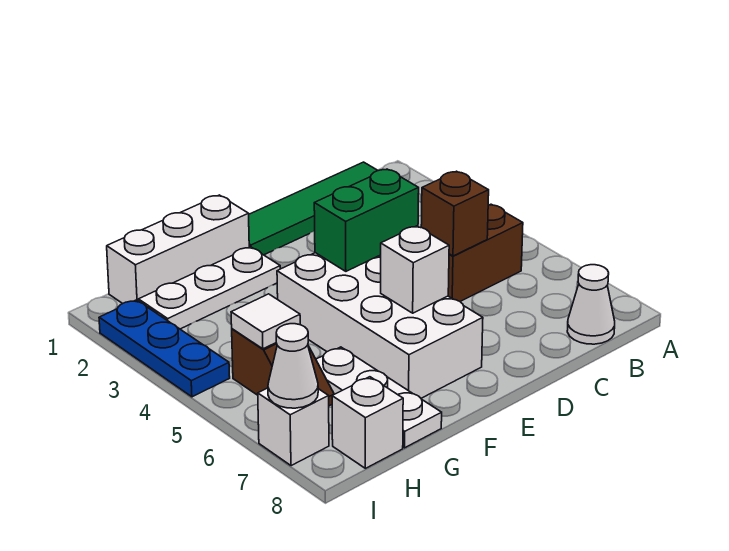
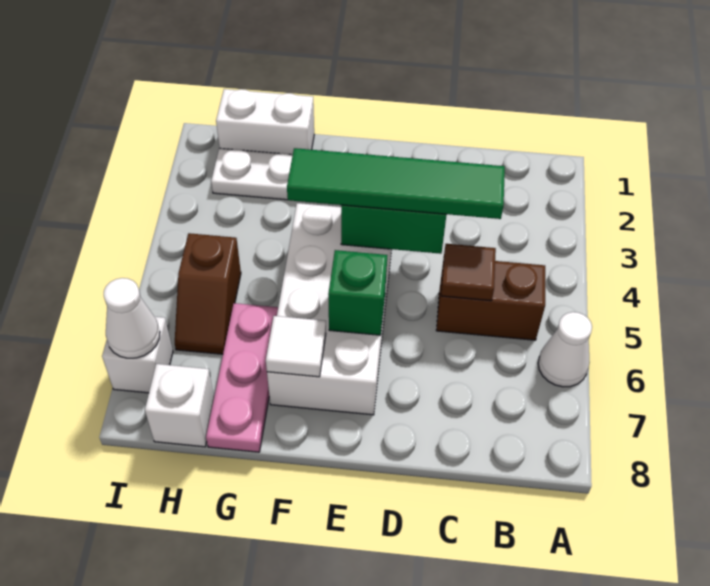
green 1x4 tile [249,162,378,255] -> green 1x4 tile moved to [287,148,505,219]
white 1x1 cone [567,265,615,344] -> white 1x1 cone moved to [538,312,592,387]
brown 1x1 brick [421,171,489,256] -> brown 1x1 tile [441,244,496,301]
white 1x1 brick [381,226,449,313] -> green 1x1 brick [328,250,387,335]
white 1x3 brick [107,195,249,304] -> white 1x2 brick [216,89,314,155]
white 1x3 plate [316,347,442,448] -> pink 1x3 plate [206,303,278,452]
white 1x1 tile [231,294,300,349] -> white 1x1 tile moved to [266,316,326,377]
blue 1x3 plate [99,300,230,397] -> none

